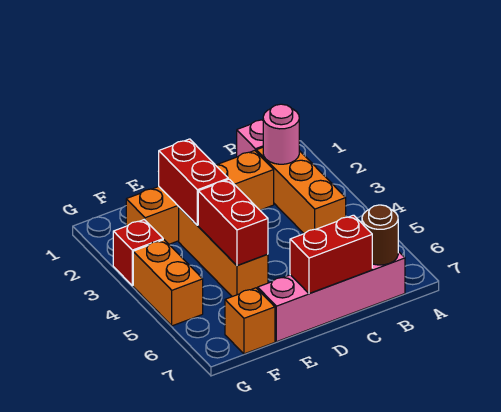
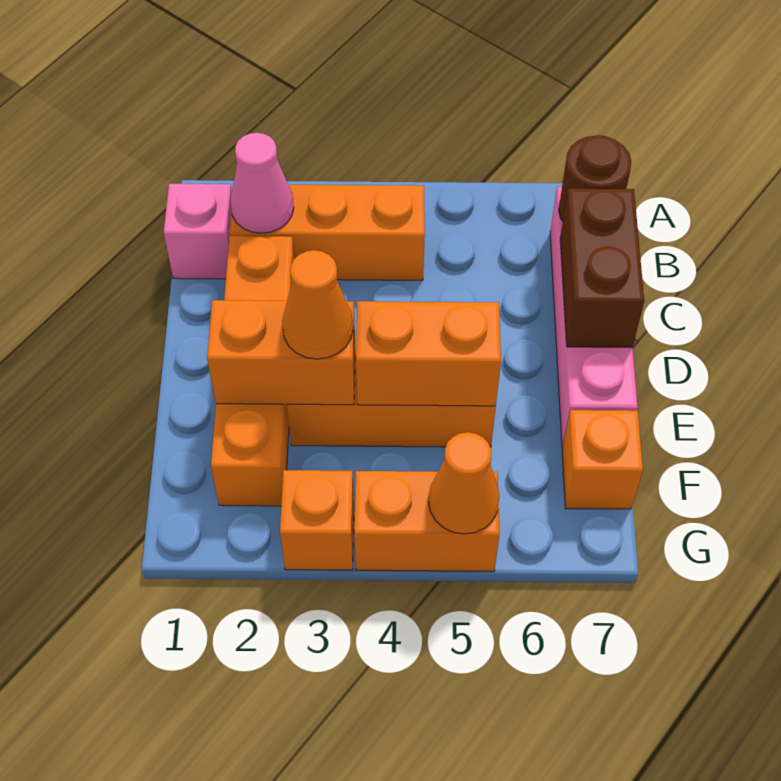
pink 1x1 round brick [263,104,299,164] -> pink 1x1 cone [230,133,294,233]
red 1x2 brick [290,215,372,294] -> brown 1x2 brick [560,189,644,348]
red 1x2 brick [159,139,228,225] -> orange 1x2 brick [207,300,355,405]
none -> orange 1x1 cone [282,250,353,359]
red 1x2 brick [198,179,268,266] -> orange 1x2 brick [356,301,501,406]
red 1x1 brick [113,220,163,286] -> orange 1x1 brick [280,470,354,570]
none -> orange 1x1 cone [429,432,500,534]

